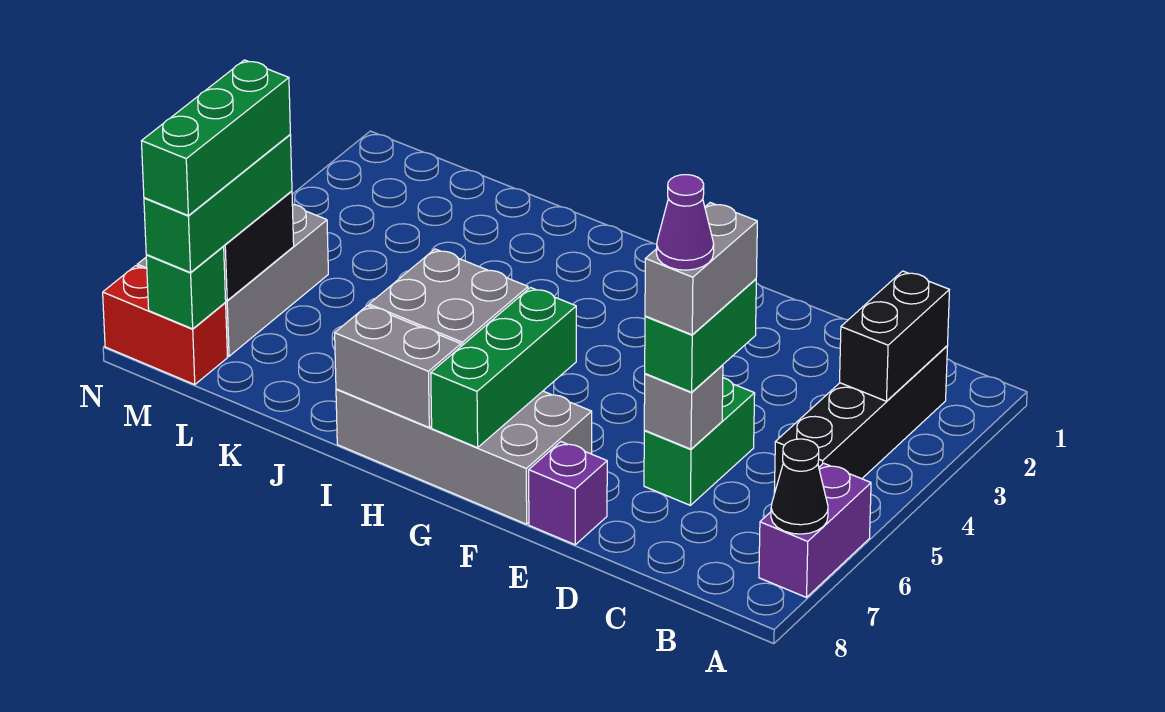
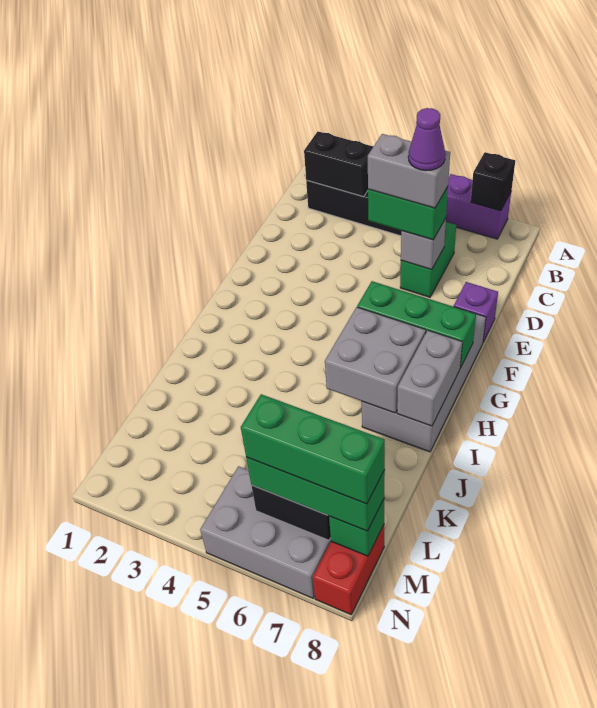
black 1x1 cone [771,439,828,534] -> black 1x1 brick [471,152,515,211]
green 1x2 brick [644,378,755,505] -> green 1x2 brick turned to [400,222,456,297]

